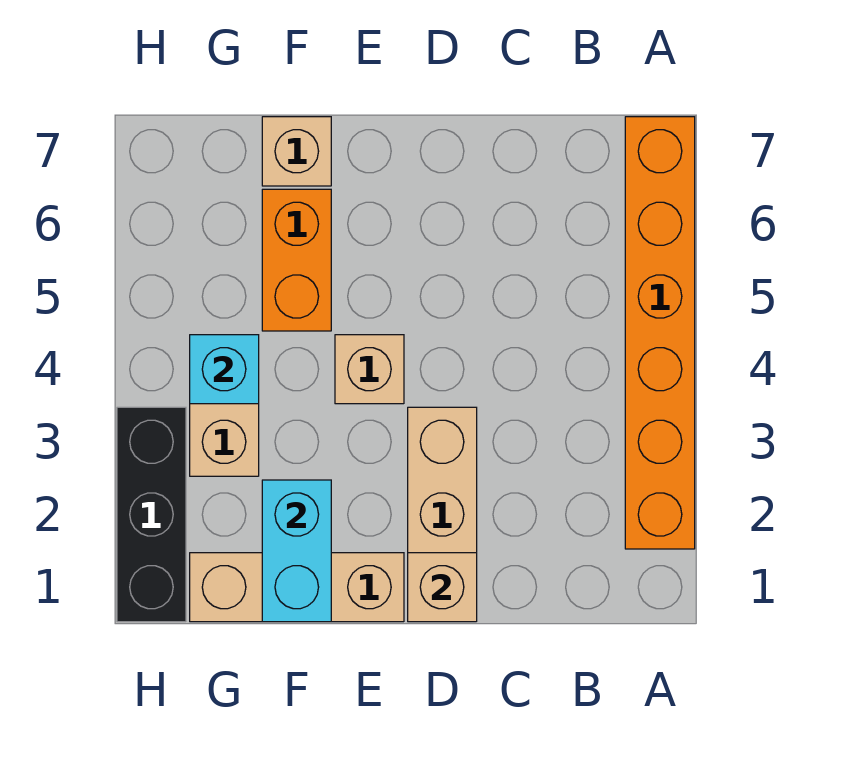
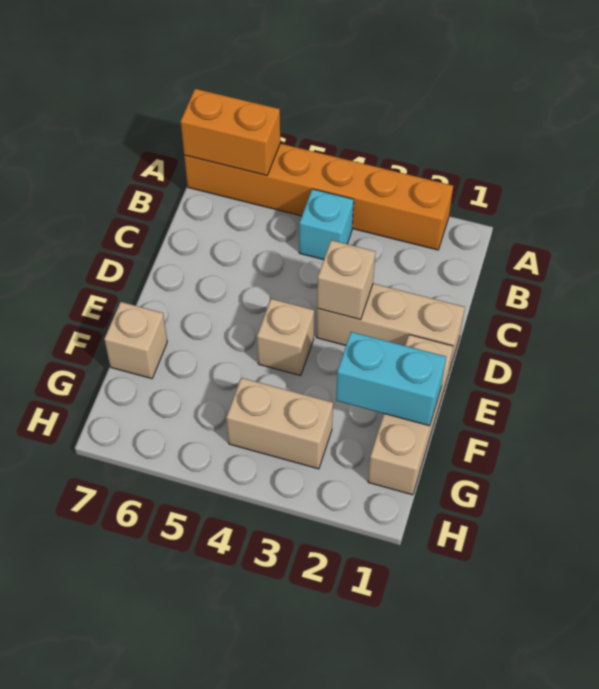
tan 1x1 brick [408,553,477,622] -> tan 1x1 brick moved to [317,240,375,320]
orange 1x2 brick [262,189,331,331] -> orange 1x2 brick moved to [181,89,280,175]
cyan 1x1 brick [190,335,259,404] -> cyan 1x1 brick moved to [299,189,354,260]
black 1x3 brick [117,407,186,622] -> none

